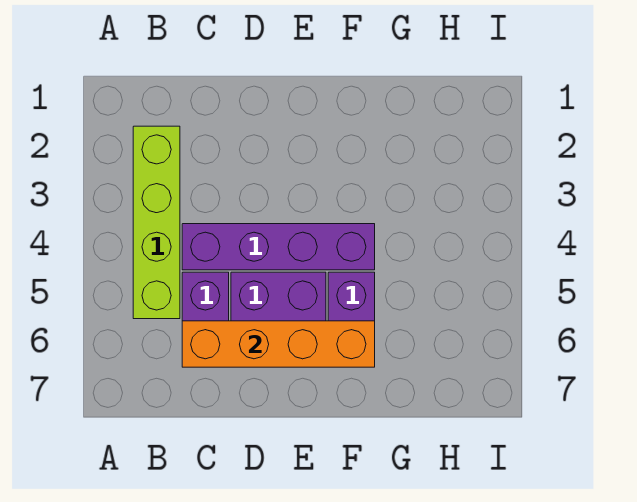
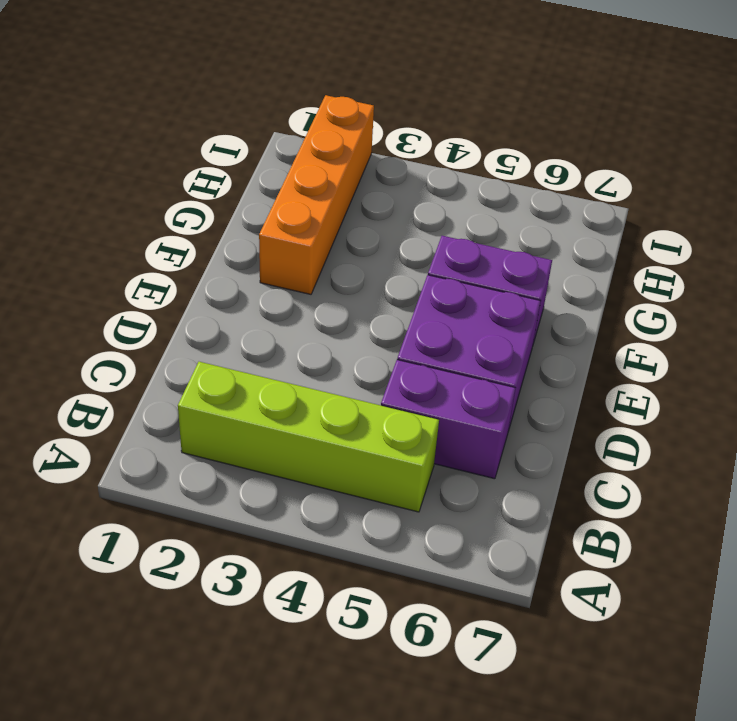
purple 1x4 brick [182,224,375,270] -> none
orange 1x4 brick [182,321,375,367] -> orange 1x4 brick moved to [259,95,374,294]

